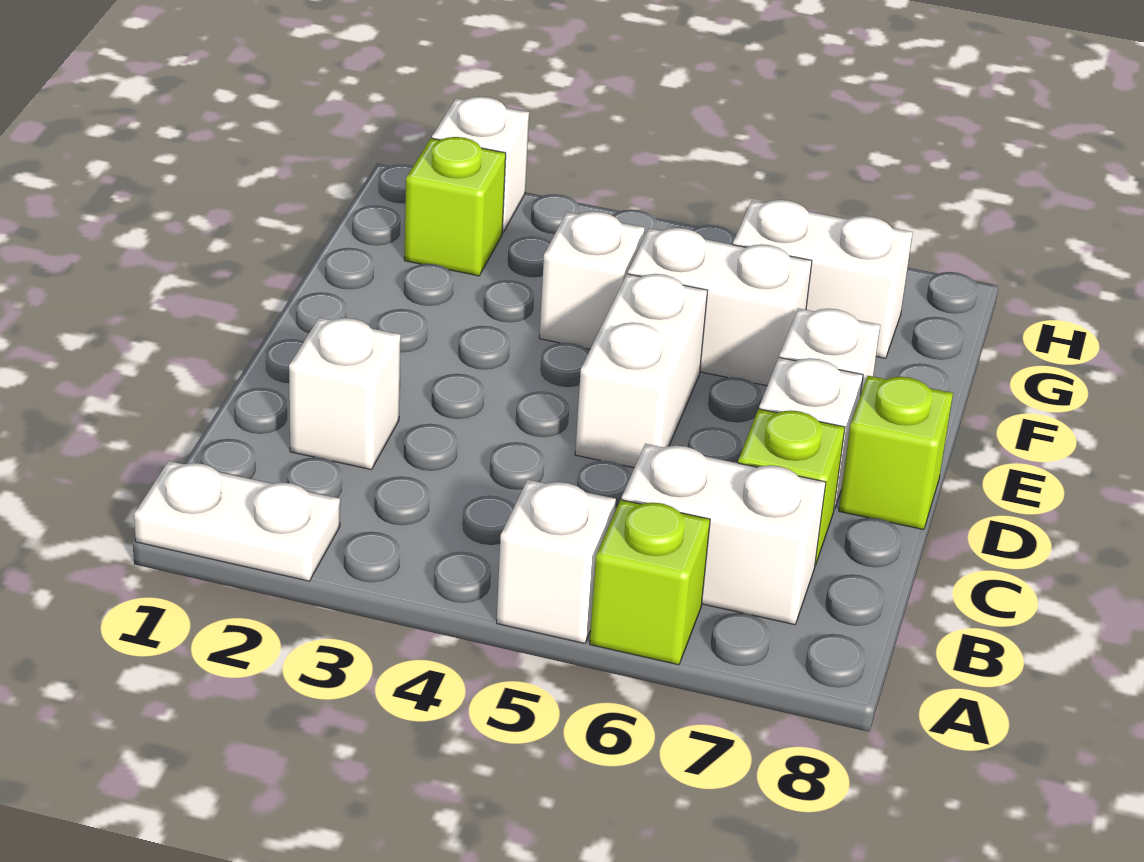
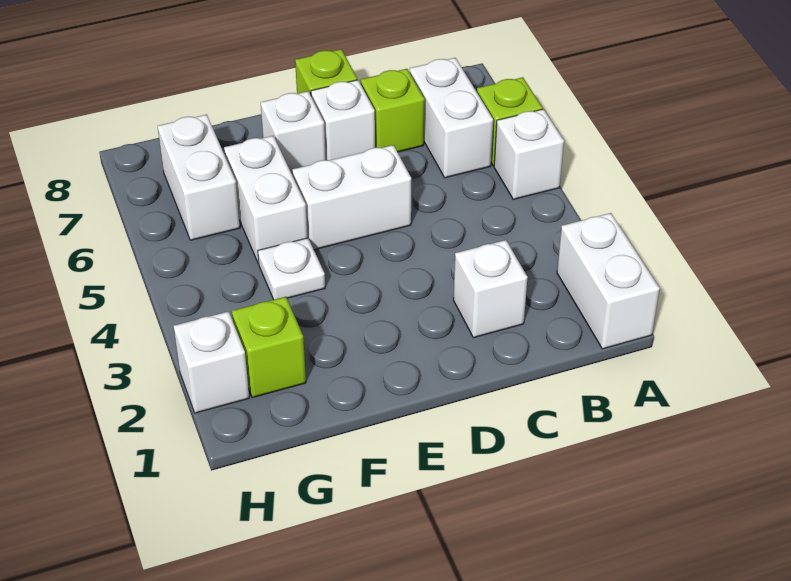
white 1x2 plate [134,461,340,581] -> white 1x2 brick [557,213,660,349]
white 1x1 brick [539,211,645,349] -> white 1x1 plate [258,238,325,300]

